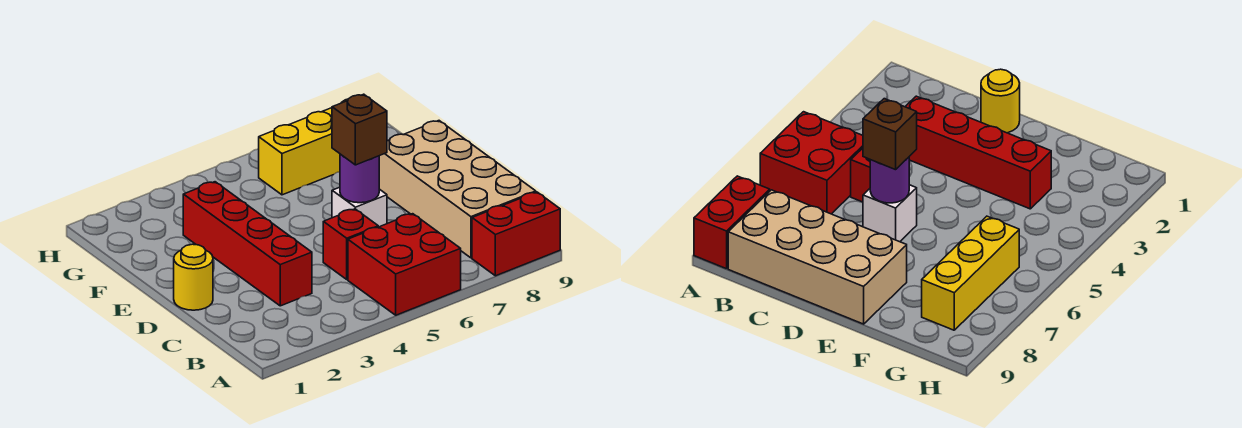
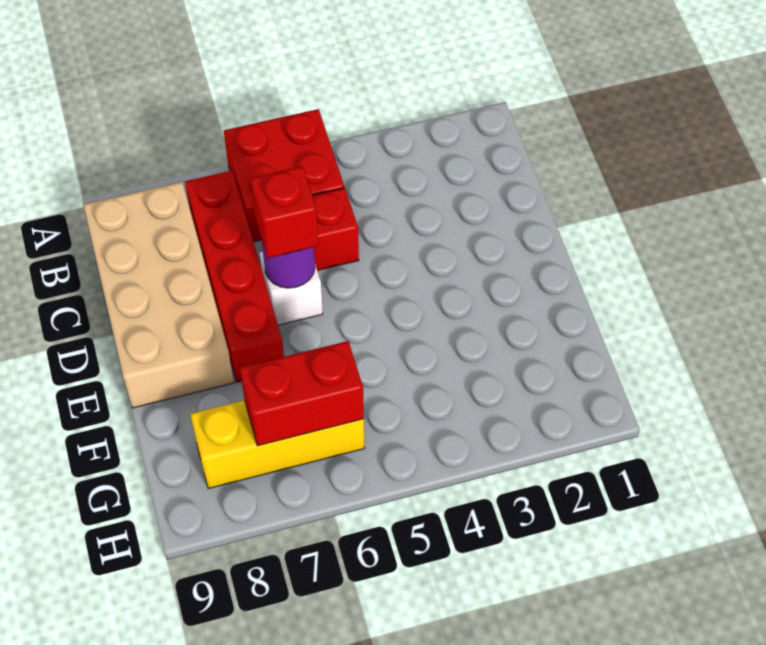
red 1x2 brick [472,192,560,276] -> red 1x2 brick moved to [240,341,364,446]
red 1x4 brick [183,182,312,306] -> red 1x4 brick moved to [185,171,284,382]
yellow 1x1 round brick [174,244,213,310] -> none
brown 1x1 brick [332,94,387,165] -> red 1x1 brick [250,166,319,258]

